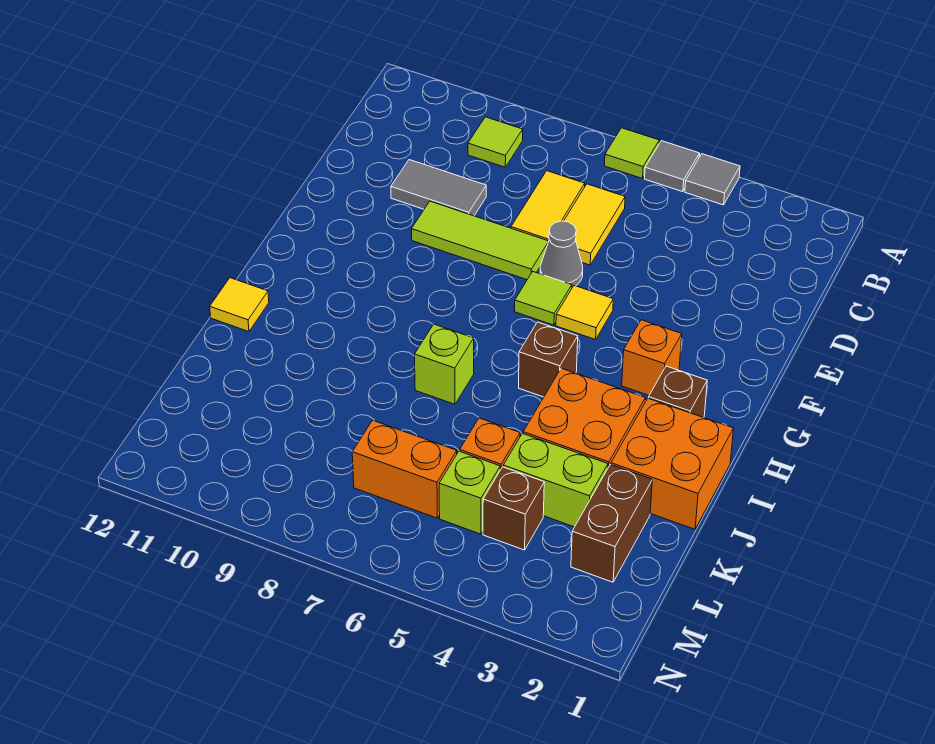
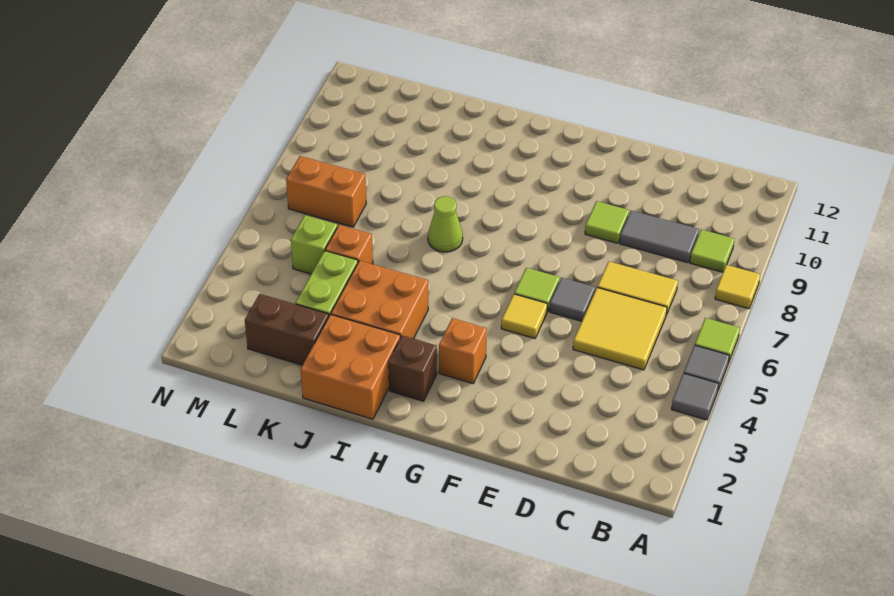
yellow 1x2 tile [564,184,625,265] -> yellow 2x2 tile [573,288,667,370]
grey 1x2 tile [391,160,486,216] -> grey 1x2 tile turned to [620,211,699,263]
grey 1x1 cone [540,221,583,288] -> grey 1x1 tile [549,278,595,321]
lime 1x3 tile [412,201,549,280] -> lime 1x1 tile [585,201,629,243]
brown 1x1 brick [519,322,578,397] -> none
lime 1x1 brick [415,324,474,404] -> lime 1x1 cone [428,196,463,252]
yellow 1x1 tile [210,278,269,332] -> yellow 1x1 tile moved to [715,265,760,309]
brown 1x1 brick [483,467,544,550] -> none
orange 1x2 brick [352,420,457,518] -> orange 1x2 brick turned to [286,156,366,227]

